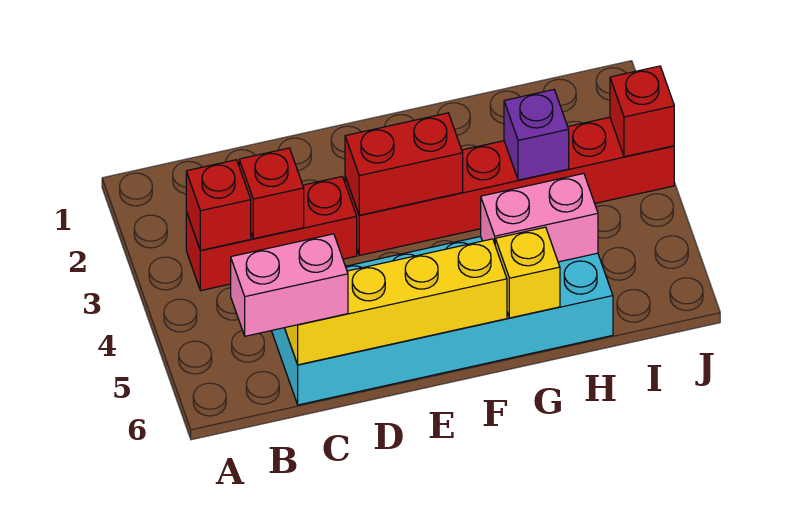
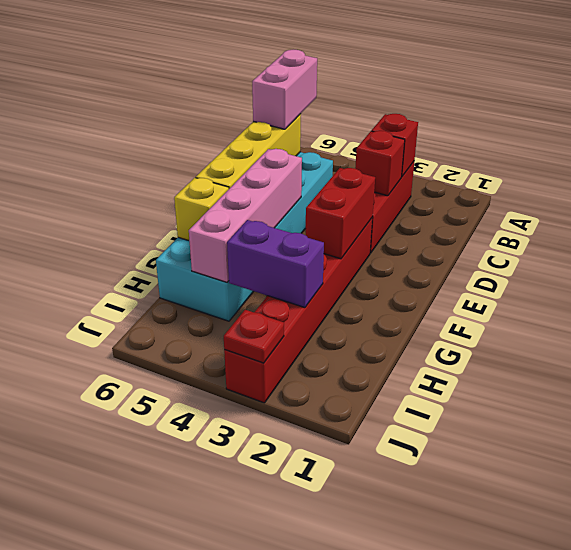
pink 1x2 brick [481,174,598,262] -> pink 1x4 brick [189,149,302,282]
purple 1x1 brick [504,90,569,180] -> purple 1x2 brick [227,220,324,308]
red 1x1 brick [610,66,674,157] -> red 1x1 plate [224,310,284,363]

